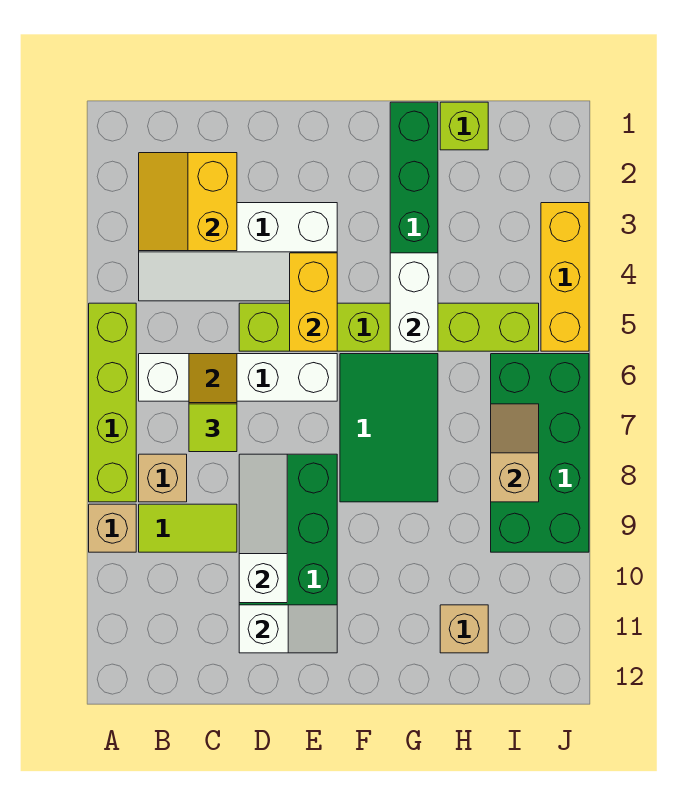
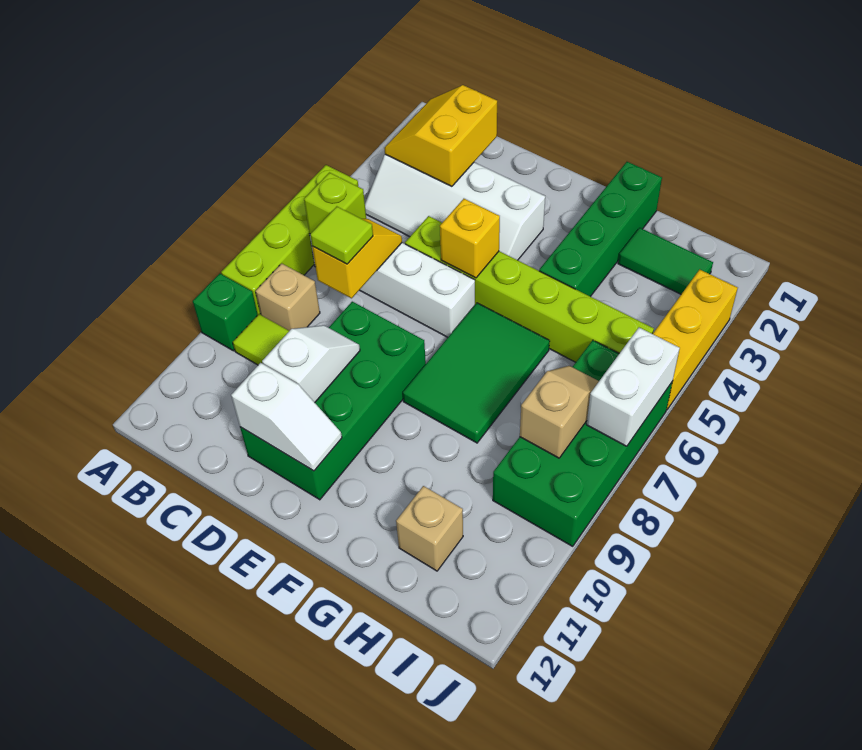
tan 1x1 brick [89,504,136,552] -> green 1x1 brick [193,274,258,351]
white 1x3 slope [239,454,287,603] -> white 1x2 slope [262,325,360,402]
yellow 1x2 brick [290,253,337,351] -> yellow 1x1 brick [440,199,500,278]
white 1x2 brick [390,253,438,351] -> white 1x2 brick moved to [587,328,680,446]
lime 1x1 brick [440,102,488,150] -> lime 1x1 brick moved to [304,173,366,234]
none -> green 1x2 tile [618,228,713,294]

